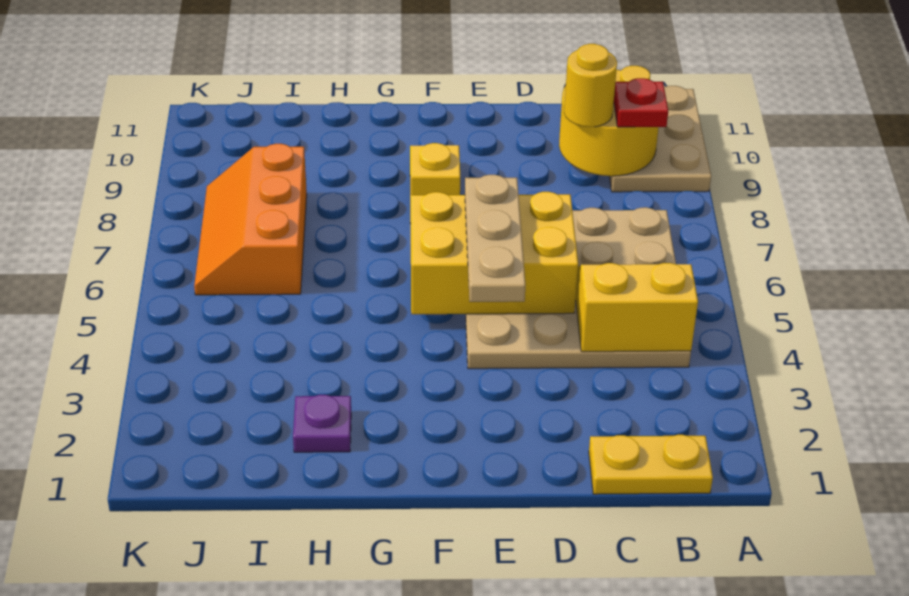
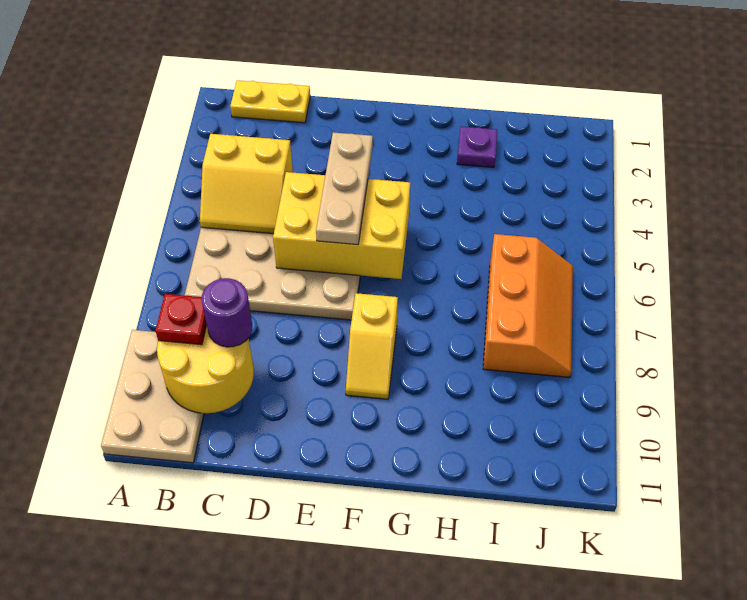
yellow 1x1 round brick [564,44,617,127] -> purple 1x1 round brick [202,278,252,347]

